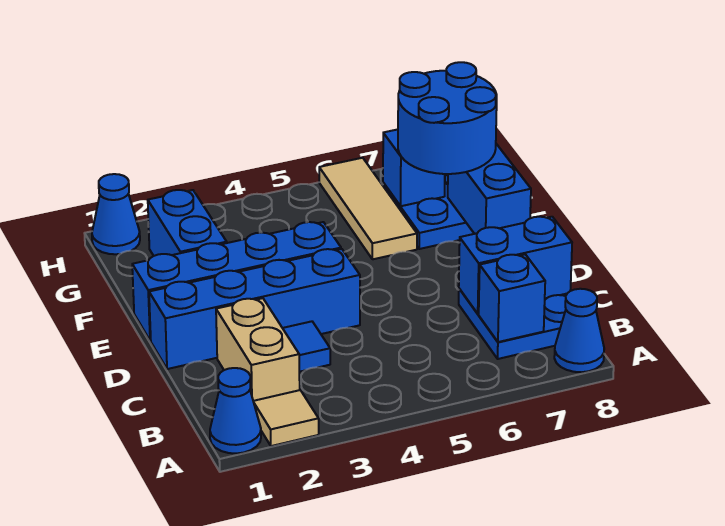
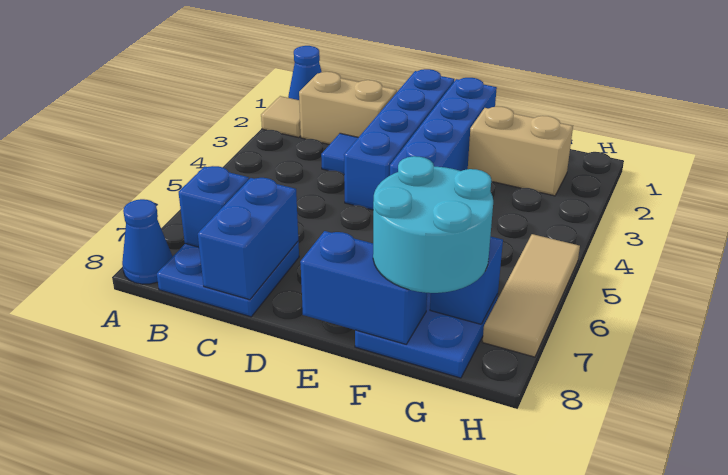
blue 1x2 brick [148,190,227,256] -> tan 1x2 brick [468,107,573,196]
tan 1x3 tile [319,158,417,259] -> tan 1x3 tile turned to [483,234,580,357]
blue 2x2 round brick [398,62,497,174] -> cyan 2x2 round brick [373,156,493,293]
blue 1x1 cone [92,174,140,254] -> none

